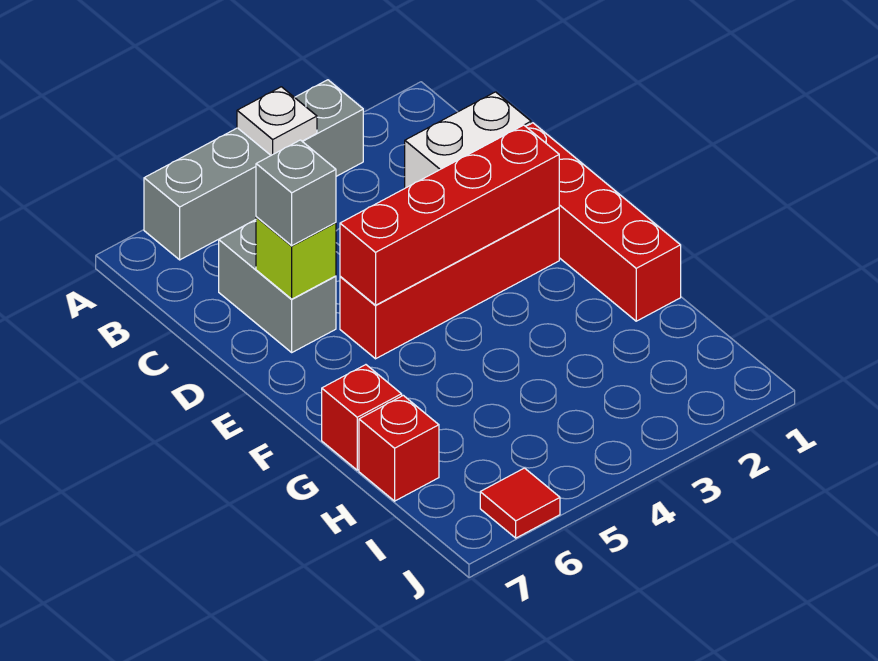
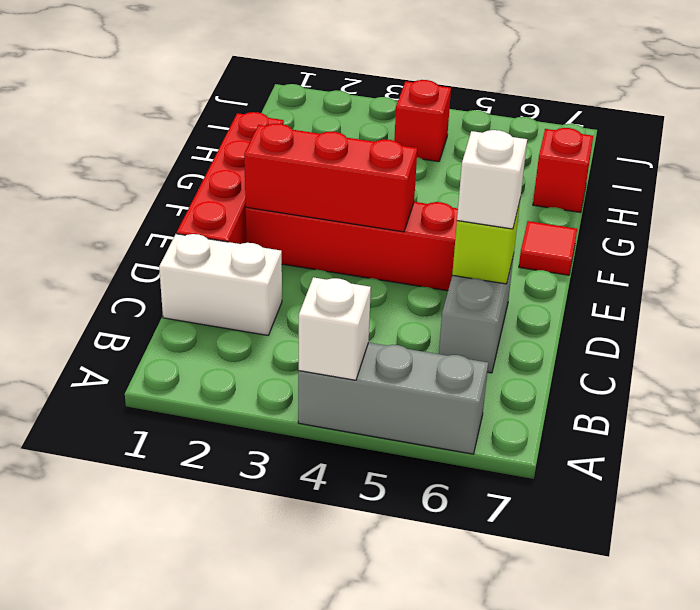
grey 1x4 brick [144,80,363,260] -> grey 1x3 brick [298,342,488,454]
white 1x1 plate [237,87,317,155] -> white 1x1 brick [299,277,371,380]
grey 1x1 brick [256,140,336,246] -> white 1x1 brick [457,130,527,229]
red 1x4 brick [340,125,559,305] -> red 1x3 brick [244,124,417,232]
red 1x1 brick [322,365,402,470] -> red 1x1 brick moved to [394,80,451,162]
red 1x1 tile [480,468,560,538] -> red 1x1 tile moved to [519,221,577,275]

